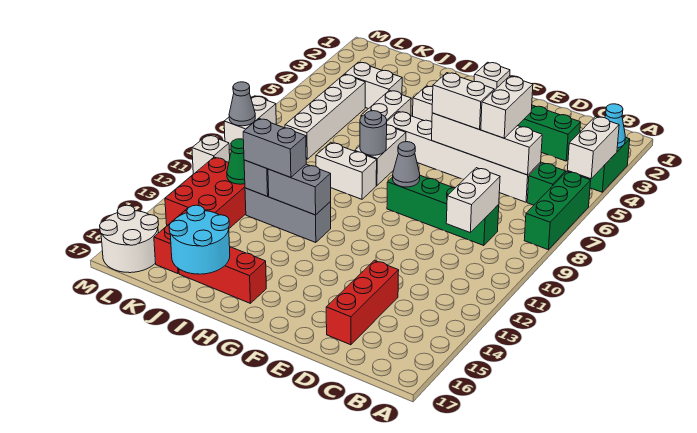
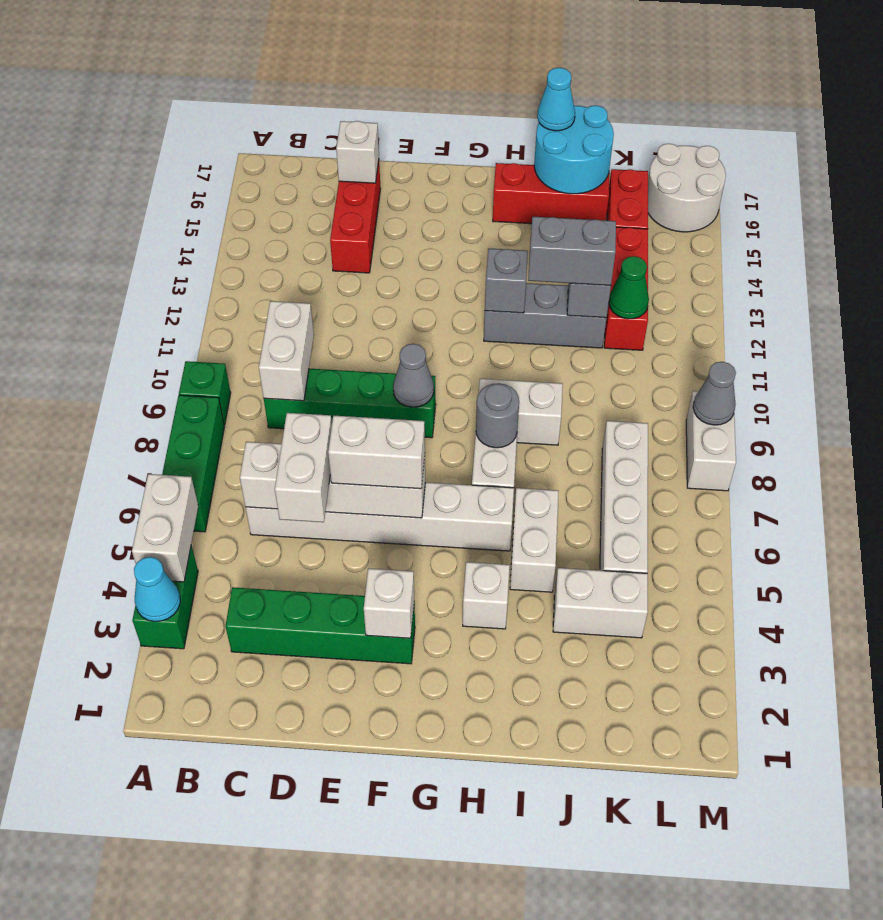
green 1x1 brick [527,163,566,205] -> green 1x1 brick moved to [179,361,231,425]
grey 1x2 brick [268,164,331,215] -> grey 1x1 brick [485,248,528,313]
none -> cyan 1x1 cone [537,68,575,131]
red 2x3 brick [165,157,246,228] -> red 1x3 brick [604,227,648,350]
white 1x1 brick [192,135,230,174] -> white 1x1 brick moved to [336,121,379,183]

